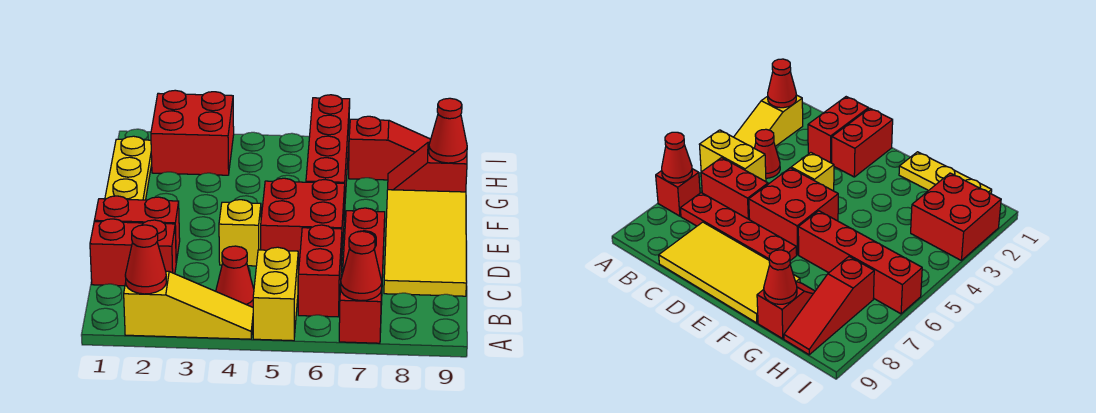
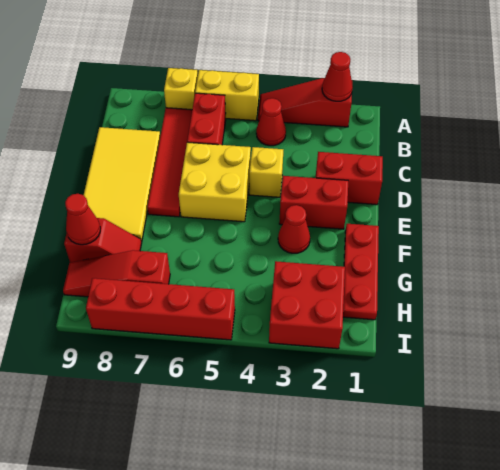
yellow 1x3 slope [124,271,253,339] -> red 1x3 slope [258,78,352,127]
yellow 1x2 brick [253,247,298,341] -> yellow 1x2 brick turned to [195,70,259,121]
red 1x1 brick [339,277,382,343] -> yellow 1x1 brick [164,68,198,110]
red 1x1 cone [341,231,382,301] -> red 1x1 cone moved to [278,205,310,253]
red 1x4 plate [343,208,385,305] -> red 1x4 tile [147,108,192,217]
red 1x2 brick [90,219,176,286] -> red 1x2 brick moved to [279,176,348,229]
red 2x2 brick [261,178,345,267] -> yellow 2x2 brick [179,142,251,222]
yellow 1x3 plate [105,136,152,200] -> red 1x3 plate [343,224,379,320]
red 1x4 brick [306,95,350,215] -> red 1x4 brick turned to [86,278,235,340]

